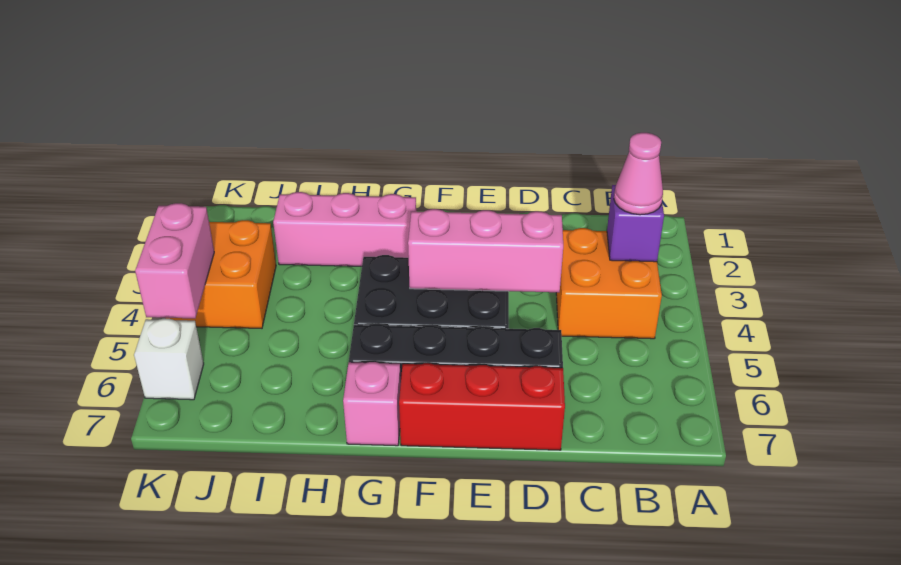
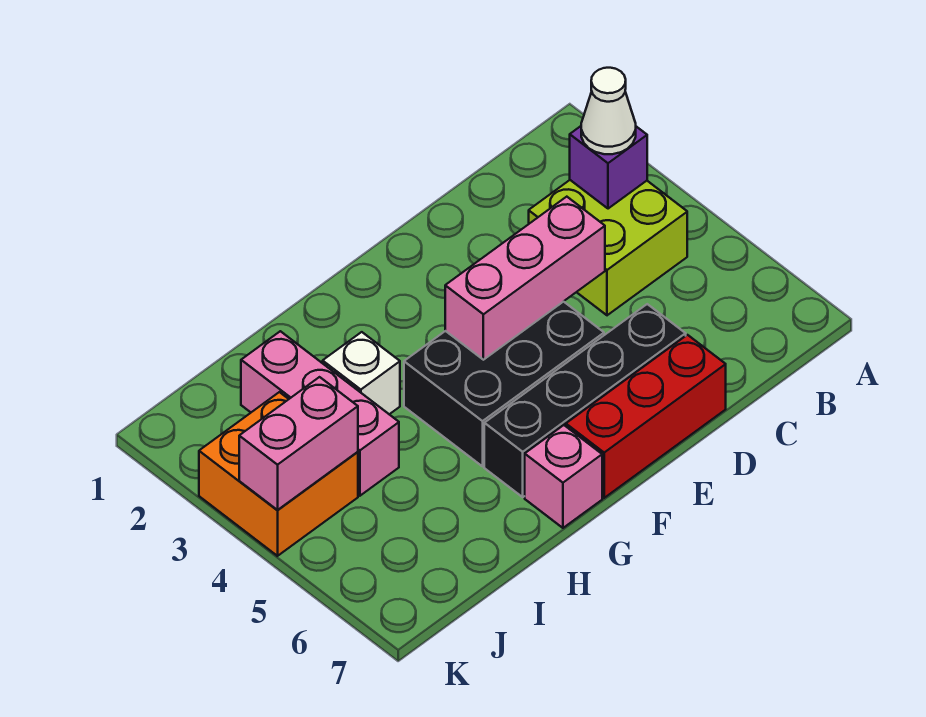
orange 2x2 brick [556,228,662,339] -> lime 2x2 brick [529,180,687,315]
pink 1x1 cone [614,133,663,215] -> white 1x1 cone [581,68,636,154]
pink 1x3 brick [273,192,416,266] -> pink 1x3 brick turned to [241,331,399,496]
pink 1x2 brick [135,203,214,318] -> pink 1x2 brick turned to [239,377,358,510]
white 1x1 brick [134,318,204,400] -> white 1x1 brick moved to [323,332,400,414]

